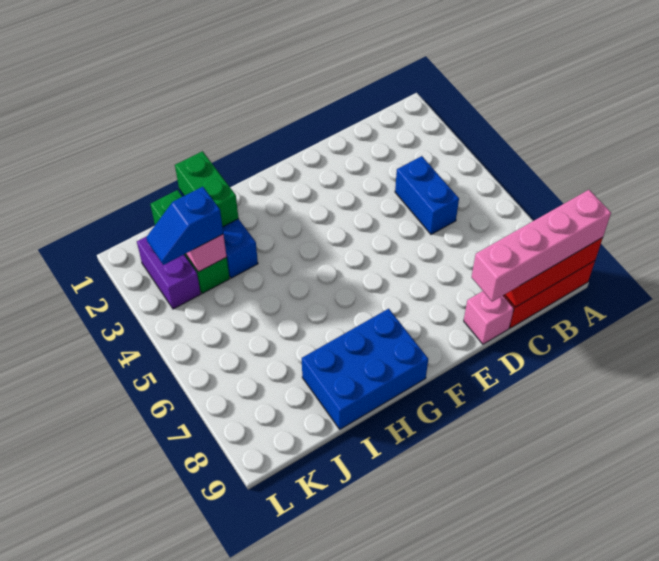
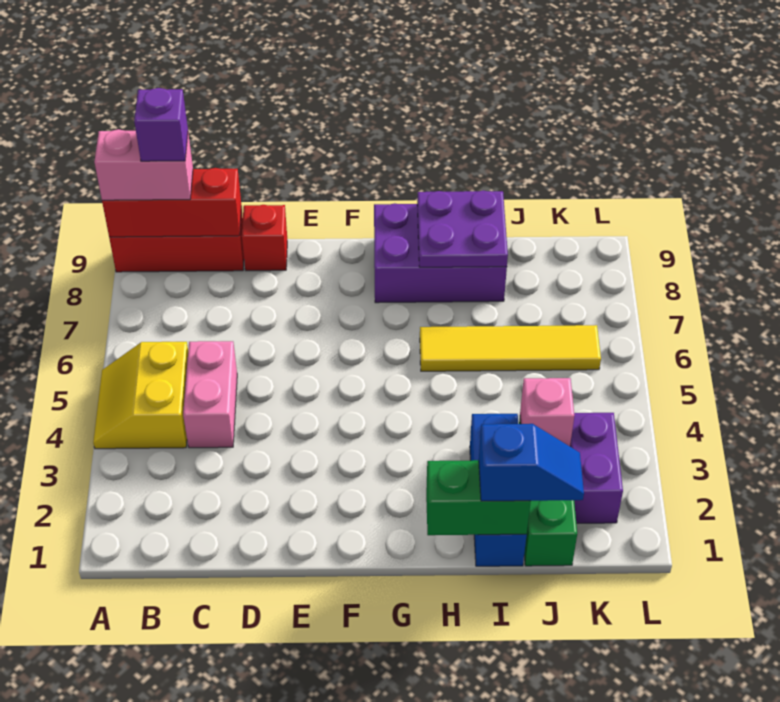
none -> yellow 2x2 slope [93,342,188,449]
pink 1x4 brick [472,190,611,301] -> pink 1x2 brick [94,129,193,200]
none -> purple 1x1 brick [134,88,188,161]
blue 1x2 brick [395,156,459,234] -> pink 1x2 brick [183,341,237,448]
pink 1x1 brick [464,291,514,344] -> red 1x1 brick [242,205,287,271]
blue 2x3 brick [302,309,428,429] -> purple 2x3 brick [374,203,507,303]
none -> yellow 1x4 tile [420,325,601,371]
none -> purple 2x2 plate [417,191,508,267]
green 1x2 brick [175,151,239,227] -> green 1x2 brick turned to [426,460,531,535]
blue 1x2 slope [146,187,223,265] -> blue 1x2 slope moved to [479,424,584,501]

